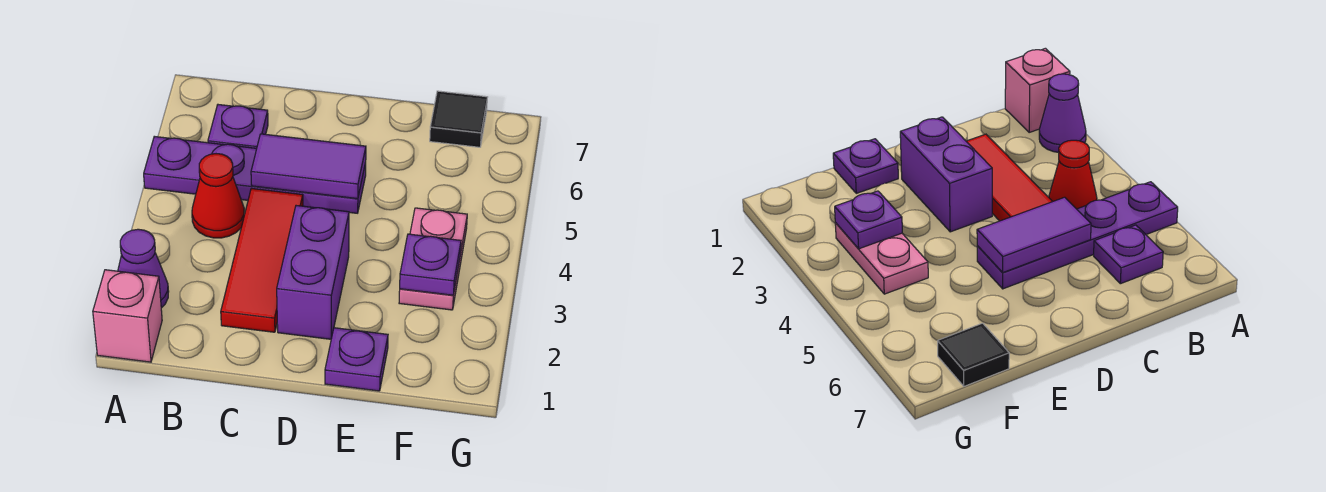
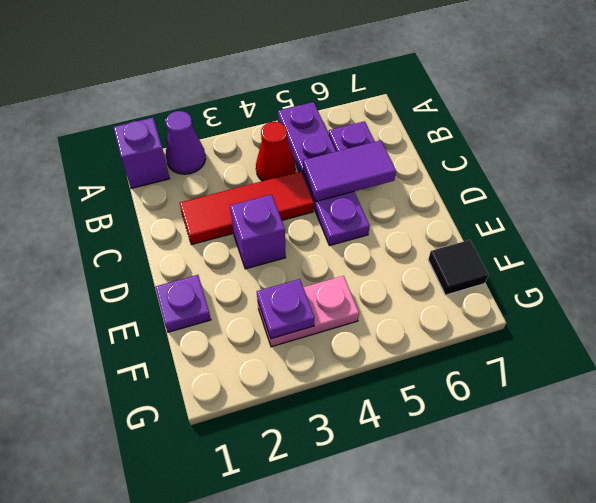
pink 1x1 brick [93,270,162,362] -> purple 1x1 brick [113,118,170,188]
purple 1x2 tile [251,134,366,199] -> purple 1x2 tile turned to [303,140,396,201]
purple 1x2 brick [277,206,349,339] -> purple 1x1 brick [230,195,286,269]

